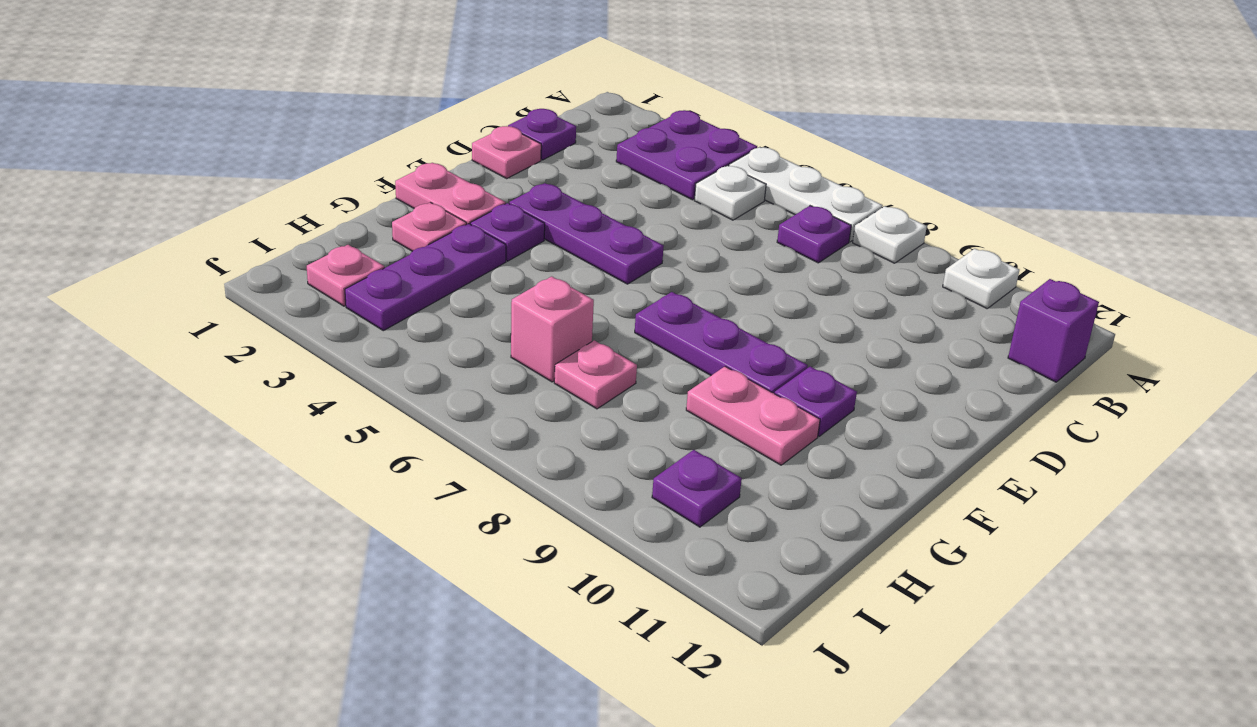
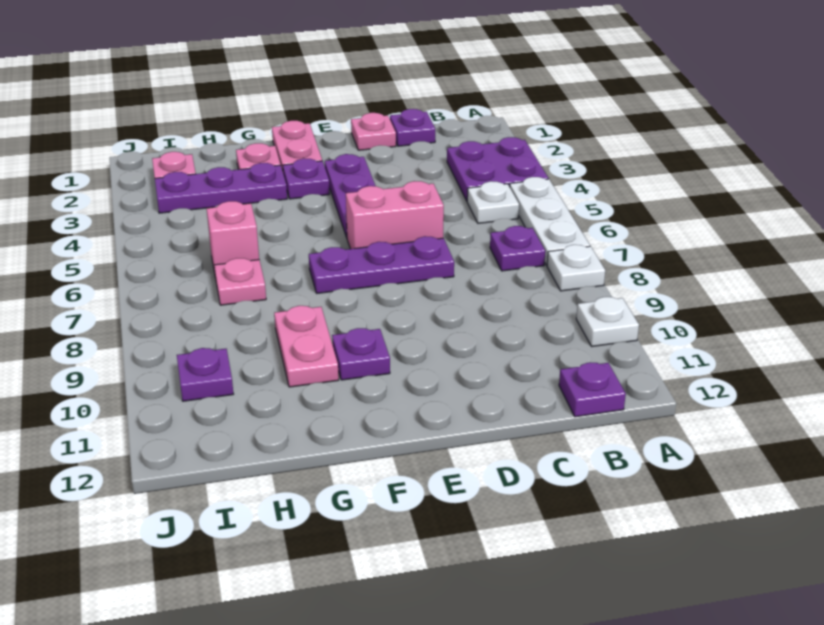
purple 1x1 brick [1008,279,1099,382] -> purple 1x1 plate [559,363,626,417]
none -> pink 1x2 brick [346,181,444,249]
purple 1x3 plate [635,292,808,394] -> purple 1x3 plate turned to [309,236,454,293]

